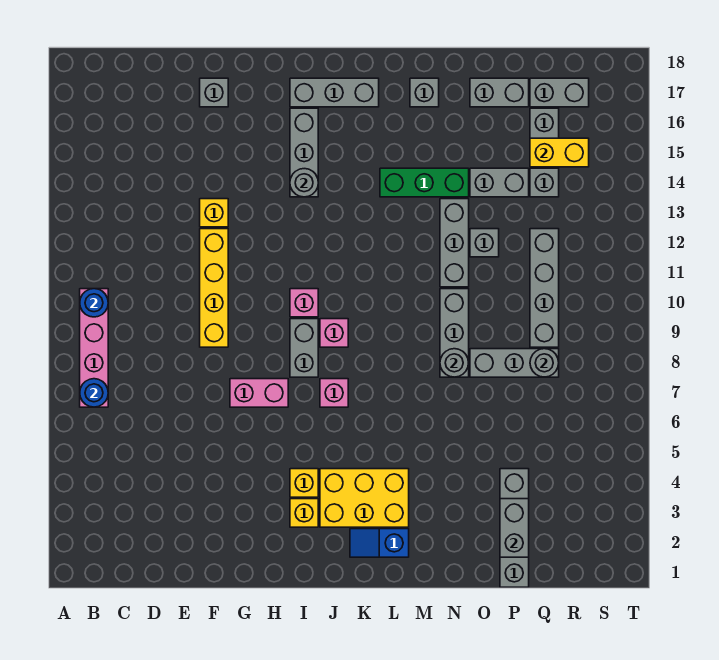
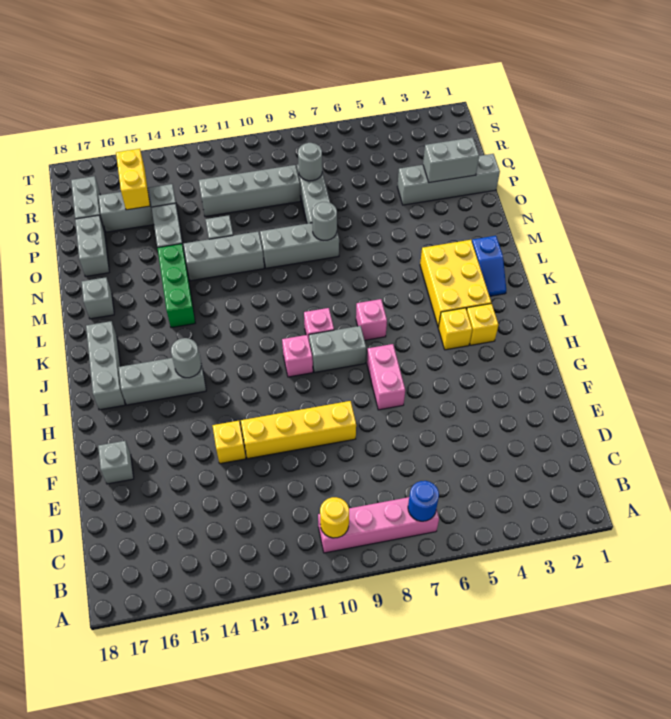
blue 1x1 round brick [80,289,108,317] -> yellow 1x1 round brick [320,497,349,538]

